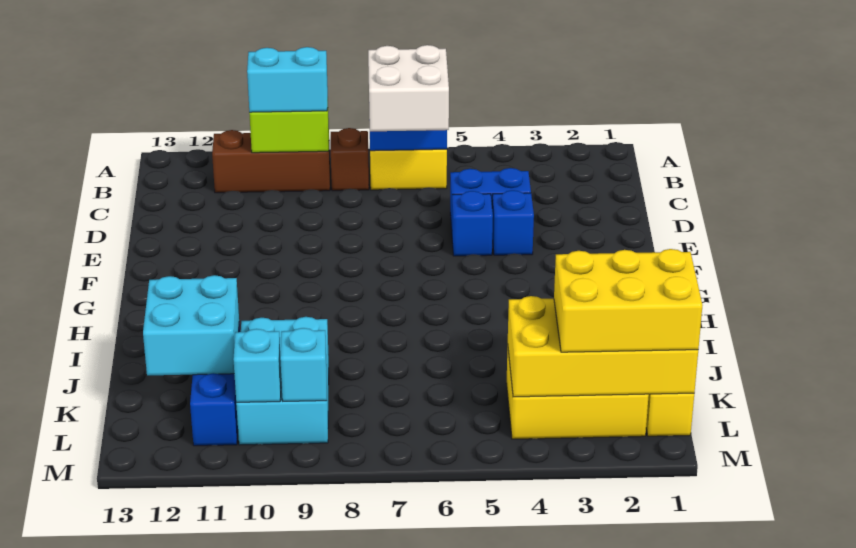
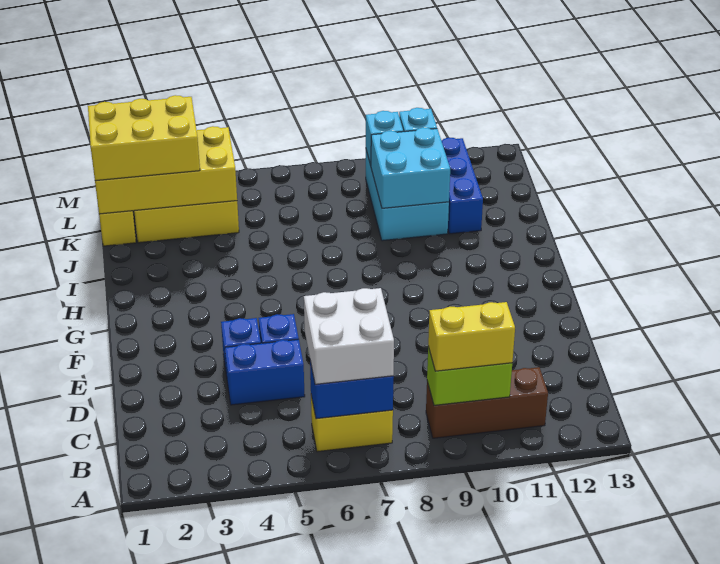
brown 1x1 brick [331,128,369,191] -> none
cyan 1x2 brick [247,47,328,112] -> yellow 1x2 brick [428,302,515,371]
cyan 2x2 brick [143,275,239,375] -> cyan 2x2 brick moved to [371,128,450,208]

